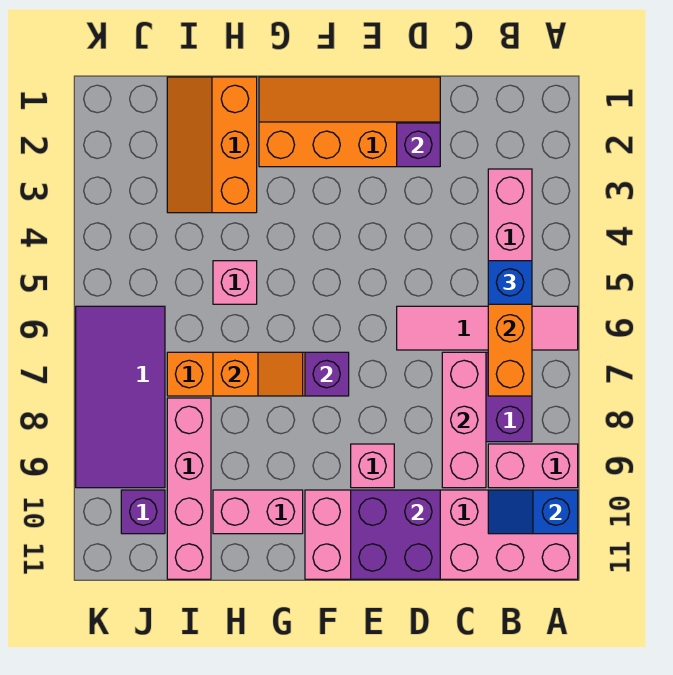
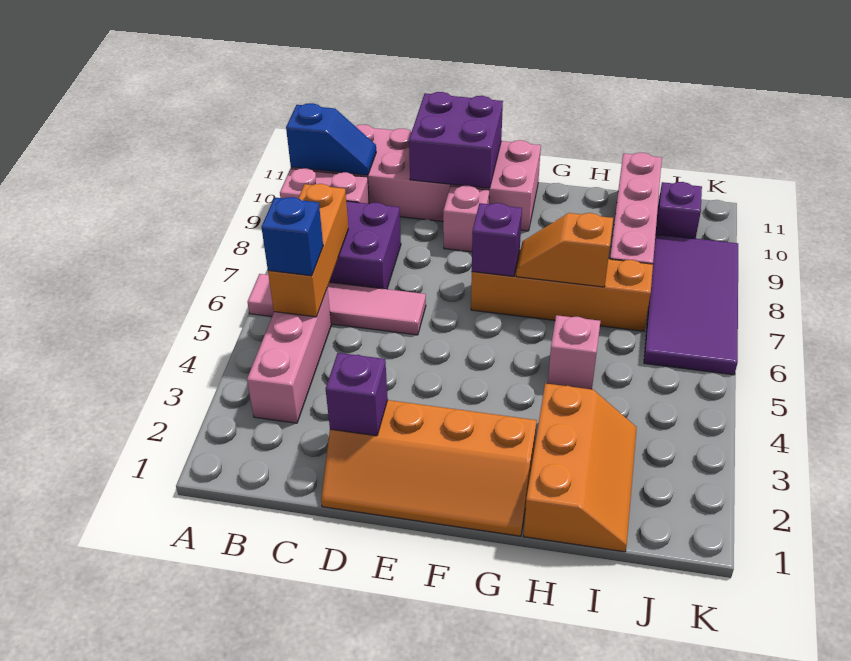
pink 1x3 brick [442,352,486,488] -> none
pink 1x2 brick [213,490,303,534] -> none

